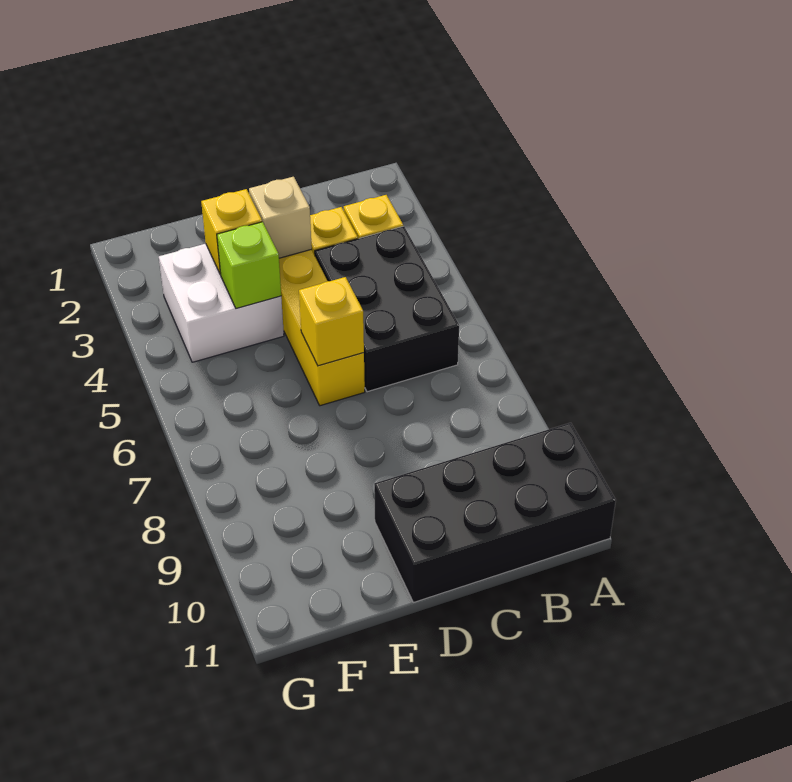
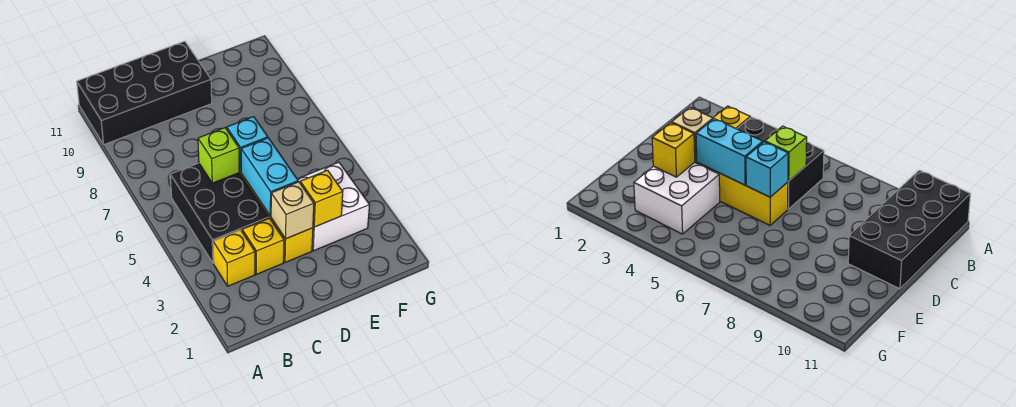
none -> cyan 1x2 brick [241,138,298,216]
yellow 1x1 brick [299,277,364,366] -> cyan 1x1 brick [227,117,268,172]
lime 1x1 brick [217,222,281,308] -> lime 1x1 brick moved to [198,128,239,183]

